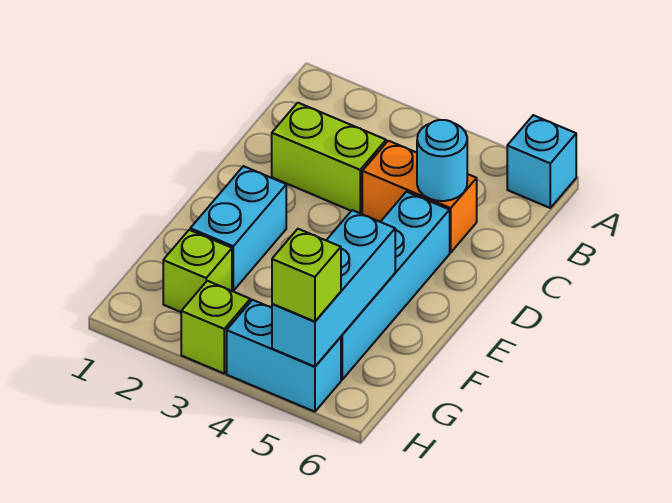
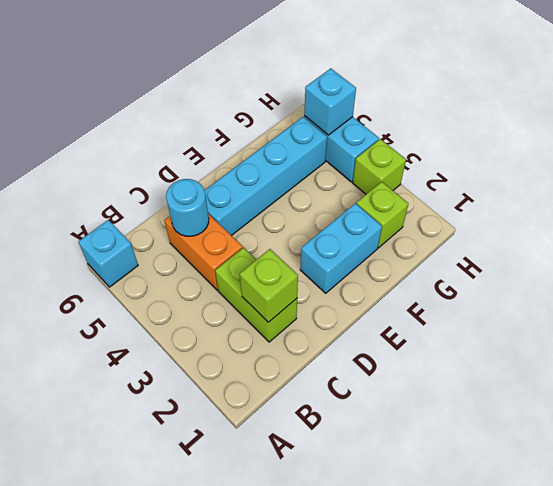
cyan 1x3 brick [272,210,395,367] -> cyan 1x1 brick [304,68,356,135]
lime 1x1 brick [272,229,341,321] -> lime 1x1 brick moved to [240,249,298,322]

